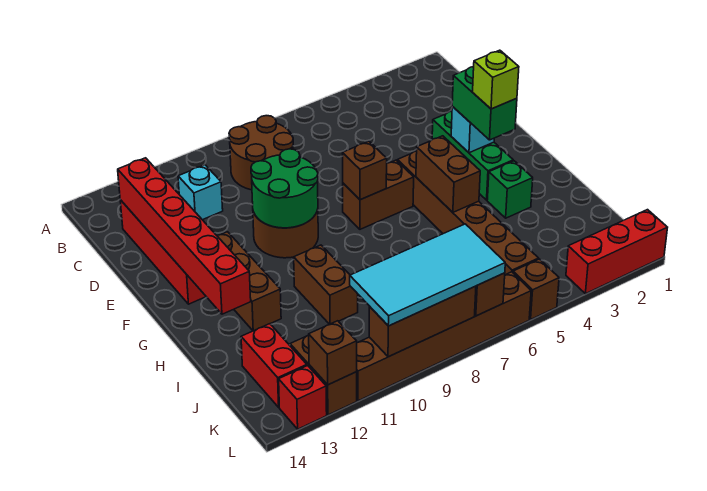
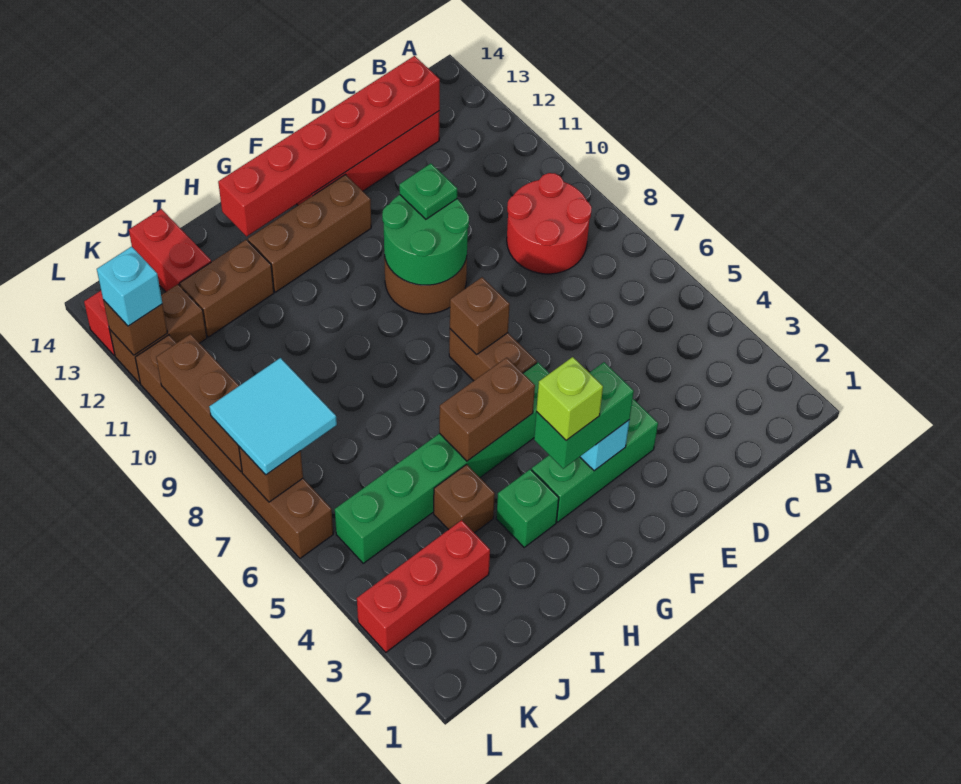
brown 2x2 round brick [229,116,293,190] -> red 2x2 round brick [507,173,592,274]
cyan 1x1 brick [178,165,223,220] -> cyan 1x1 brick moved to [97,246,162,326]
none -> green 1x1 plate [399,163,457,219]
brown 1x6 brick [398,151,539,275] -> green 1x6 brick [335,363,550,563]
brown 1x2 brick [294,245,358,324] -> brown 1x2 brick moved to [180,240,274,337]
red 1x2 brick [241,324,307,407] -> red 1x2 brick turned to [129,209,211,292]
cyan 2x4 tile [350,224,505,326] -> cyan 2x2 tile [209,358,337,475]
red 1x3 brick [566,210,668,294] -> red 1x3 brick turned to [357,520,490,652]
brown 1x1 brick [513,259,559,319] -> brown 1x1 brick moved to [434,464,495,533]

